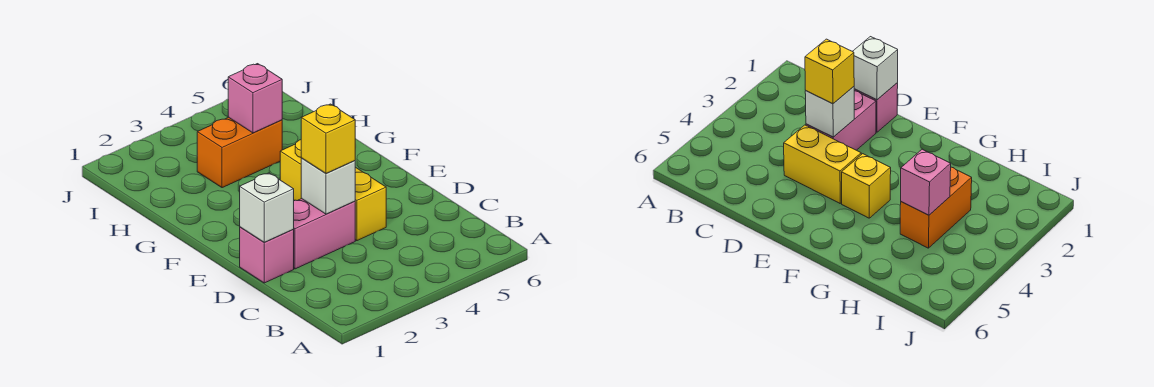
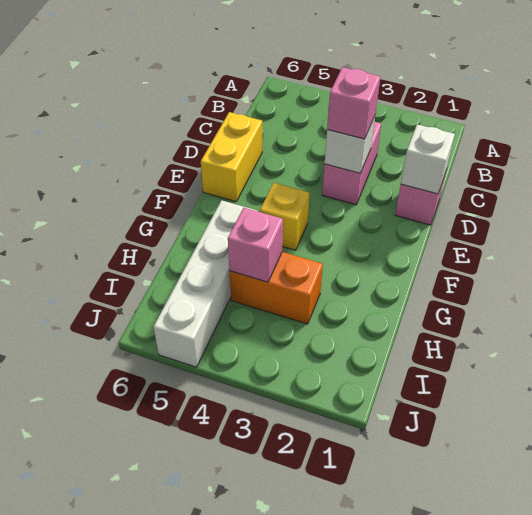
pink 1x2 brick [293,199,355,269] -> pink 1x2 brick turned to [322,122,381,205]
yellow 1x1 brick [301,104,355,174] -> pink 1x1 brick [327,67,380,139]
yellow 1x2 brick [355,167,386,241] -> yellow 1x2 brick moved to [201,112,262,202]
none -> white 1x4 brick [154,200,257,367]

